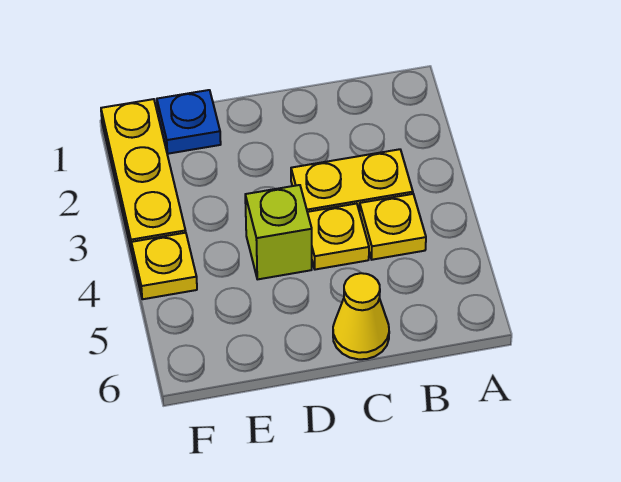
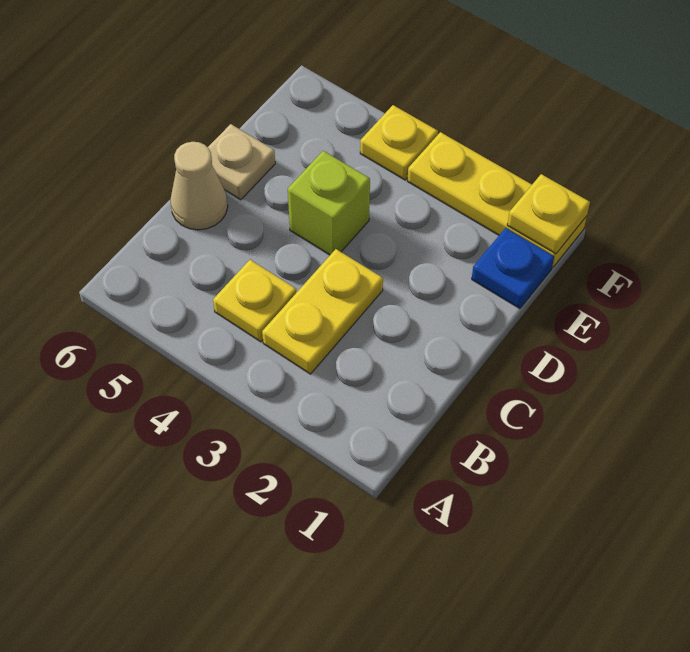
yellow 1x1 plate [307,204,369,270] -> yellow 1x1 plate moved to [507,174,590,254]
yellow 1x1 cone [333,273,389,359] -> tan 1x1 cone [170,142,228,230]
none -> tan 1x1 plate [208,124,275,200]

